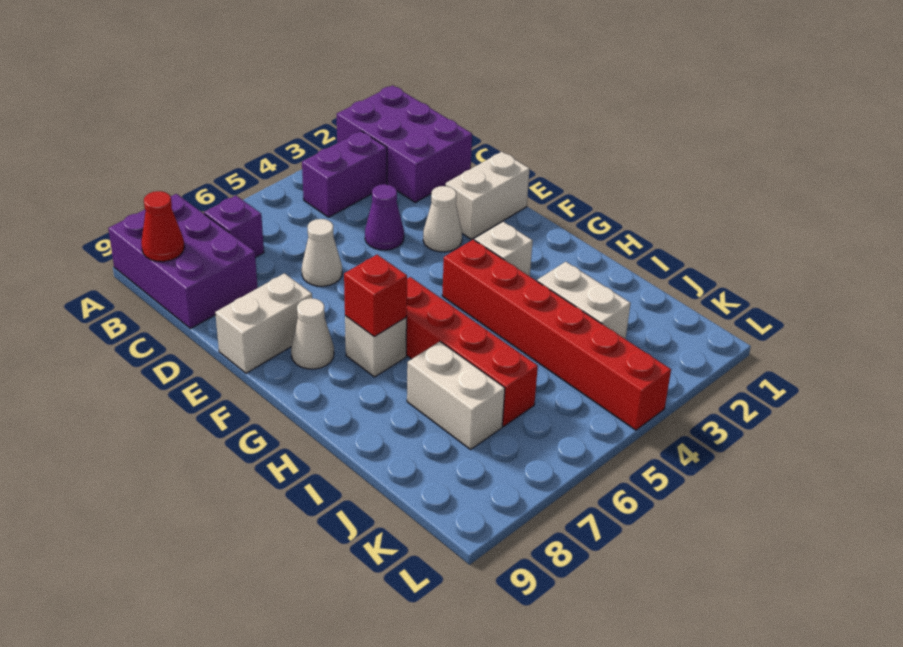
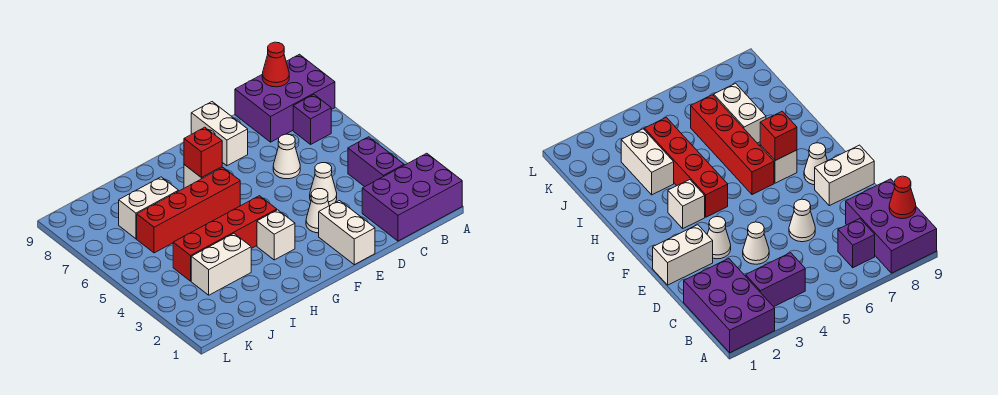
purple 1x1 cone [365,184,404,250] -> white 1x1 cone [310,163,337,206]
red 1x6 brick [442,240,671,430] -> red 1x4 brick [173,196,277,281]

